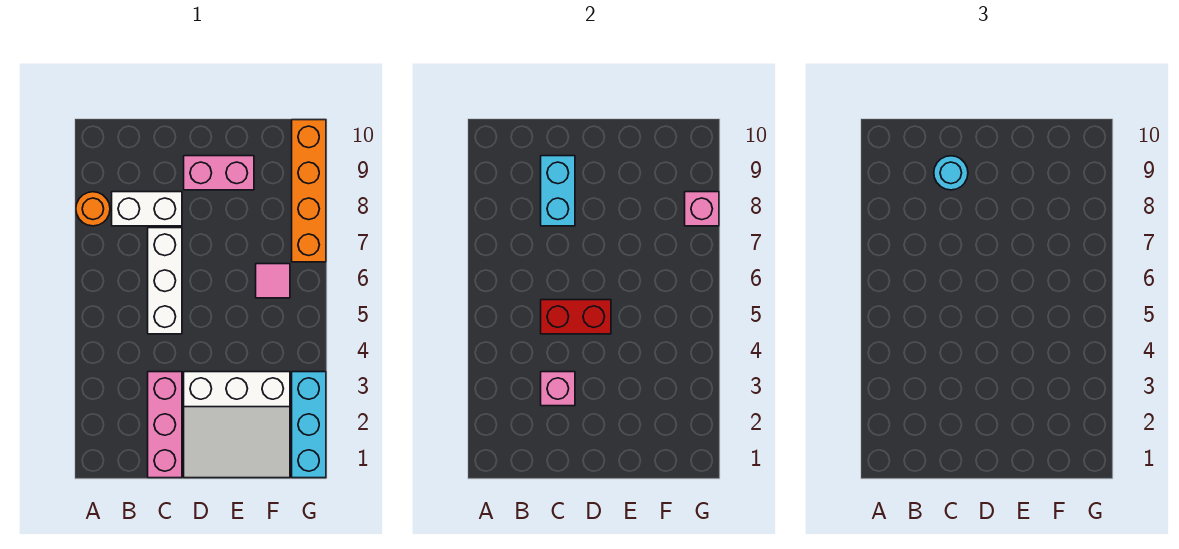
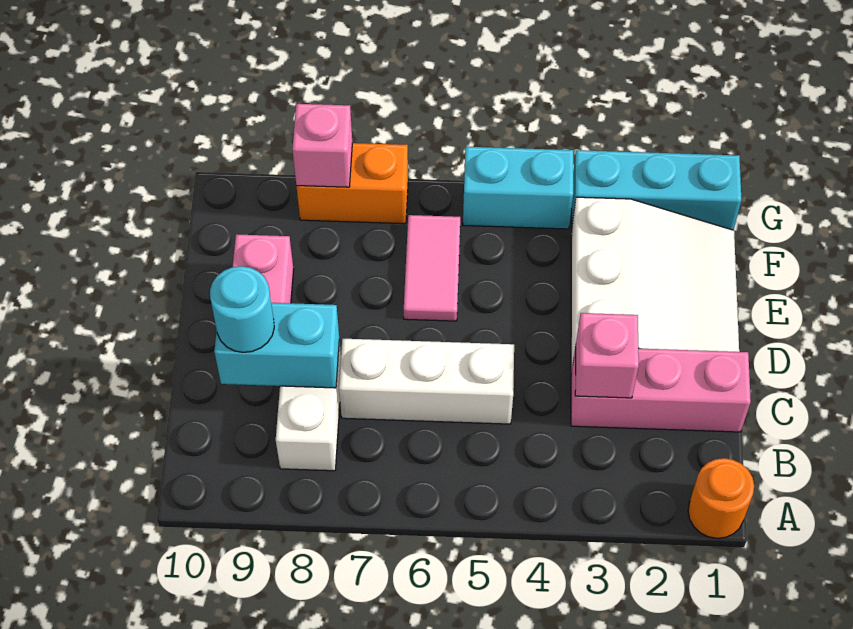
orange 1x1 round brick [76,192,110,226] -> orange 1x1 round brick moved to [688,458,754,538]
red 1x2 brick [541,300,611,334] -> none
pink 1x1 tile [256,264,290,298] -> pink 1x2 tile [404,215,460,321]
none -> cyan 1x2 brick [463,147,573,229]
orange 1x4 brick [292,120,326,262] -> orange 1x2 brick [296,143,408,224]

